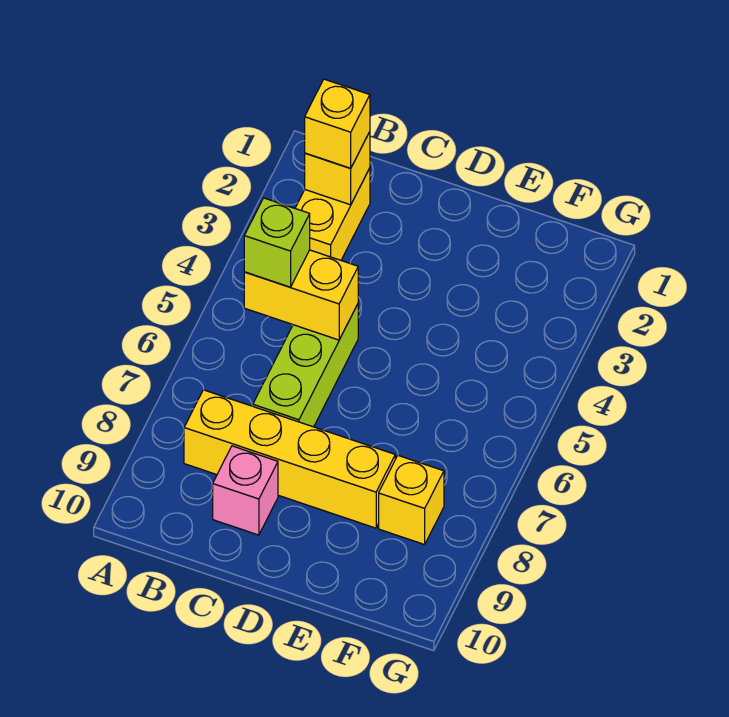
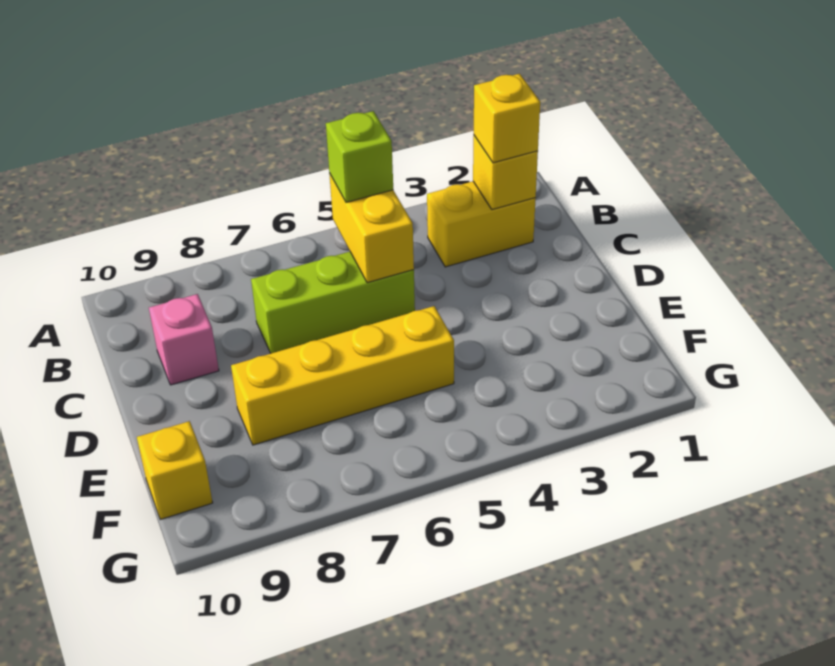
yellow 1x4 brick [184,390,395,528] -> yellow 1x4 brick turned to [231,306,454,445]
yellow 1x1 brick [379,456,444,545] -> yellow 1x1 brick moved to [137,421,213,520]

